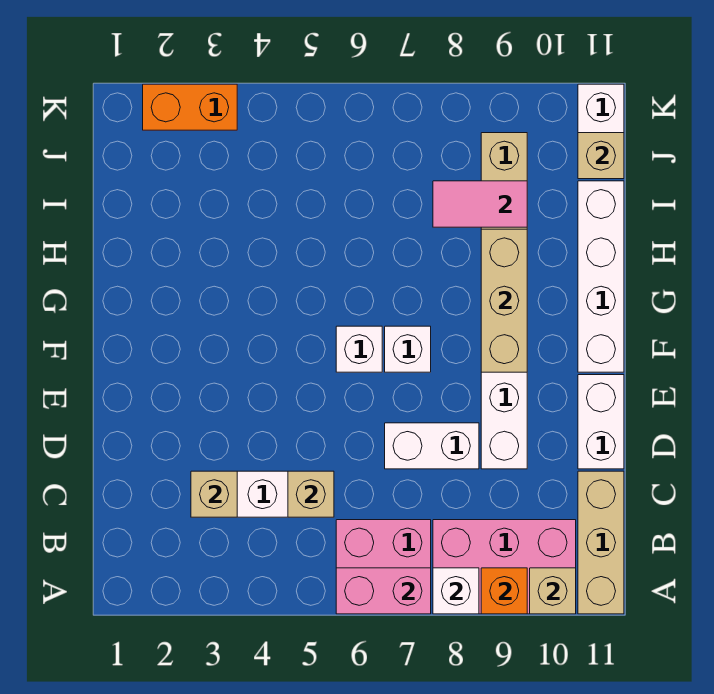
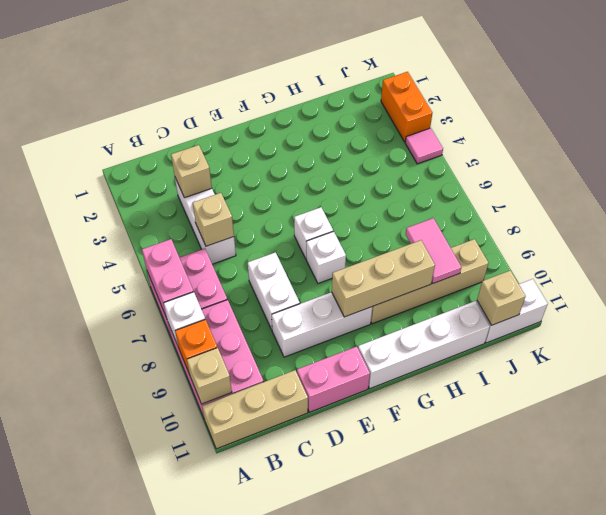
white 1x2 brick [578,375,624,469] -> pink 1x2 brick [297,346,370,412]
none -> pink 1x1 tile [405,128,443,164]

